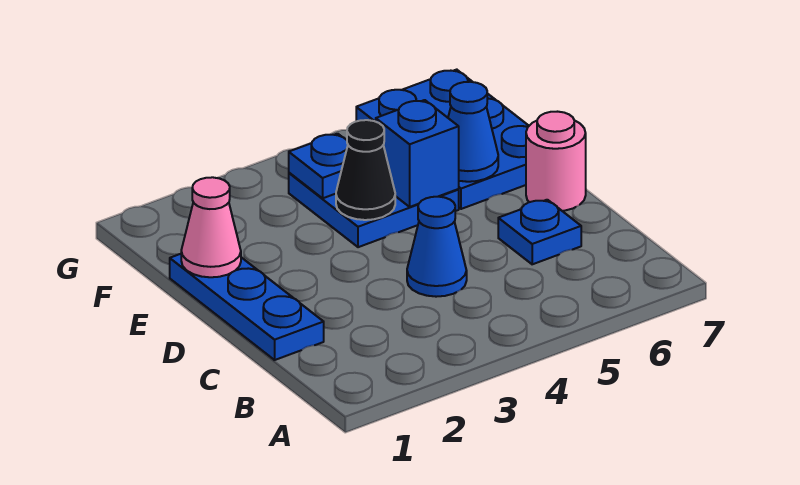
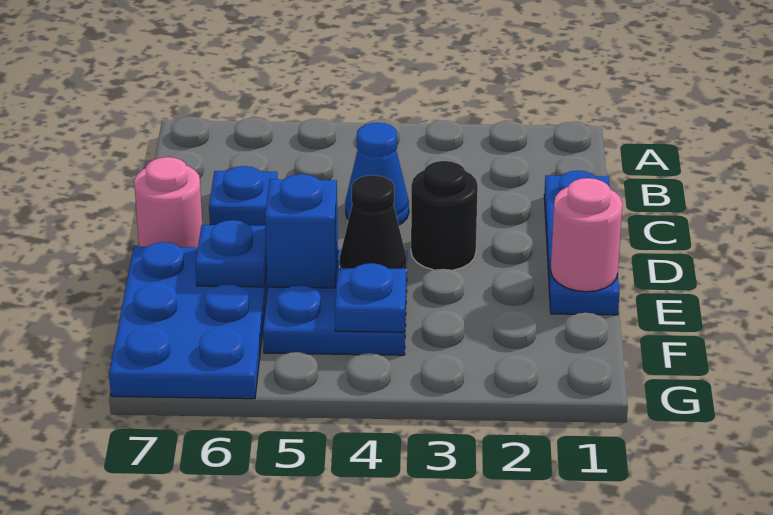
none -> black 1x1 round brick [411,161,478,270]
pink 1x1 cone [181,177,241,277] -> pink 1x1 round brick [551,178,623,292]
blue 1x1 cone [448,82,498,182] -> blue 1x1 plate [195,220,267,287]

